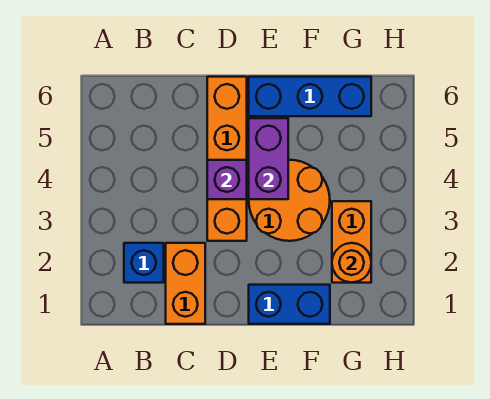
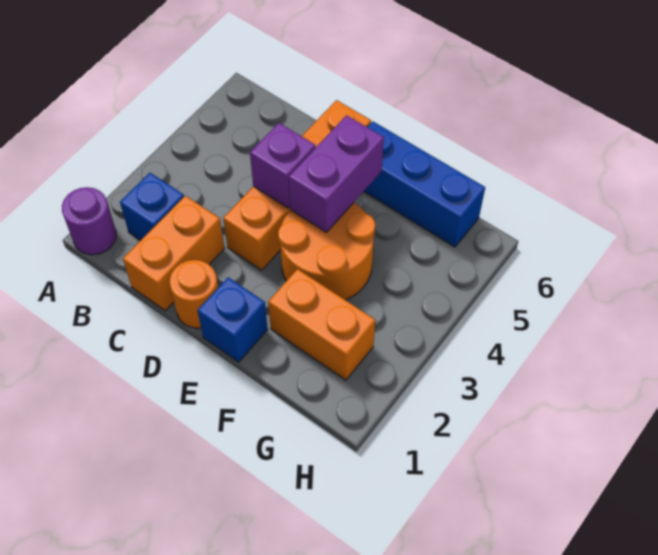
none -> purple 1x1 round brick [62,187,116,255]
blue 1x2 brick [249,285,330,324] -> blue 1x1 brick [198,277,268,362]
orange 1x2 brick [332,201,371,283] -> orange 1x2 brick turned to [268,269,375,380]
orange 1x1 round brick [332,243,371,283] -> orange 1x1 round brick moved to [169,260,218,328]

